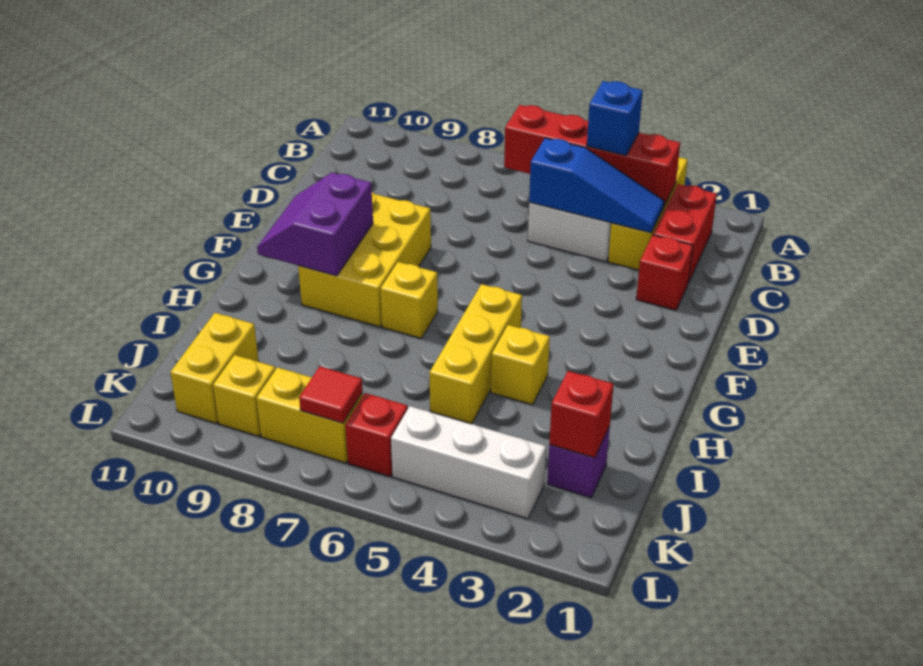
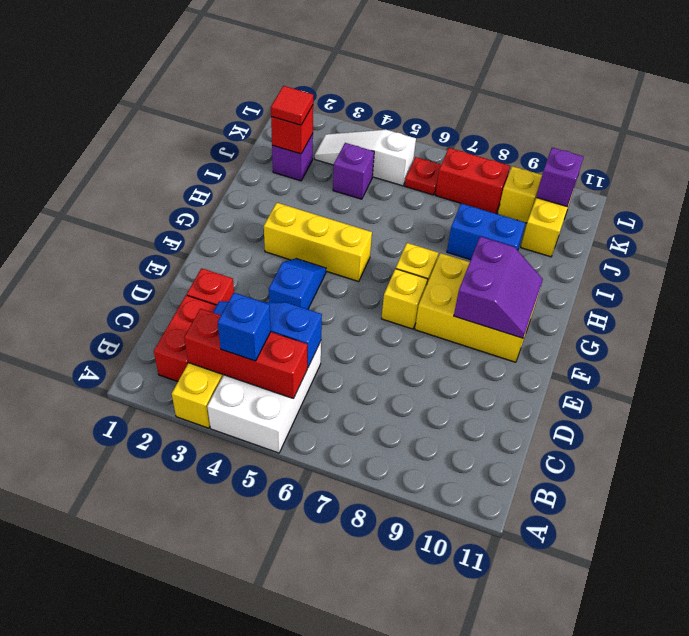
red 1x4 brick [504,105,680,206] -> red 1x3 brick [184,309,307,399]
none -> blue 1x2 slope [269,258,326,309]
yellow 2x3 brick [298,192,431,327] -> yellow 2x3 brick turned to [415,253,539,362]
yellow 1x3 brick [430,284,522,424] -> yellow 1x3 brick turned to [264,203,372,282]
yellow 1x1 brick [491,325,550,405] -> yellow 1x1 brick moved to [381,269,428,329]
none -> blue 1x2 brick [447,203,525,260]
none -> purple 1x1 brick [333,143,374,199]
white 1x3 brick [391,406,546,519] -> white 1x3 slope [315,130,416,186]
red 1x1 brick [345,393,408,476] -> red 1x1 plate [405,157,441,195]
yellow 1x2 brick [257,367,363,463] -> red 1x2 brick [435,148,510,214]
red 1x1 tile [299,366,363,423] -> red 1x1 tile moved to [271,86,313,125]
none -> purple 1x1 brick [536,148,583,207]

